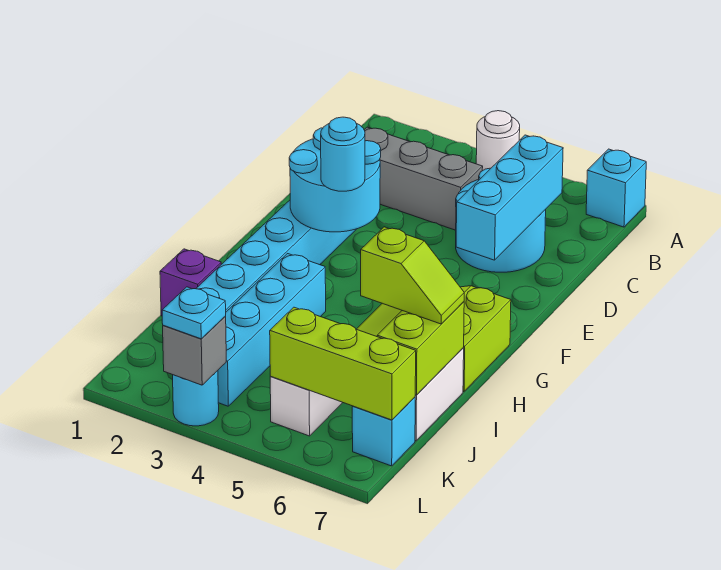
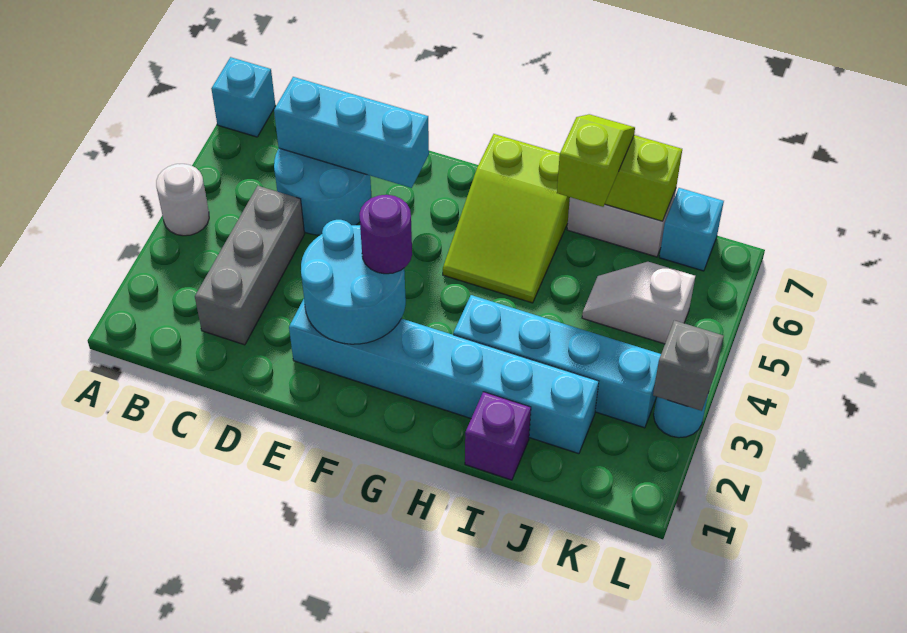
cyan 1x1 round brick [321,117,365,191] -> purple 1x1 round brick [359,195,412,274]
lime 1x3 brick [270,307,416,420] -> none
cyan 1x1 plate [162,287,226,339] -> none

